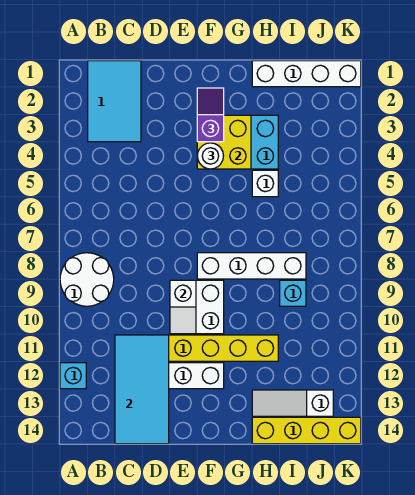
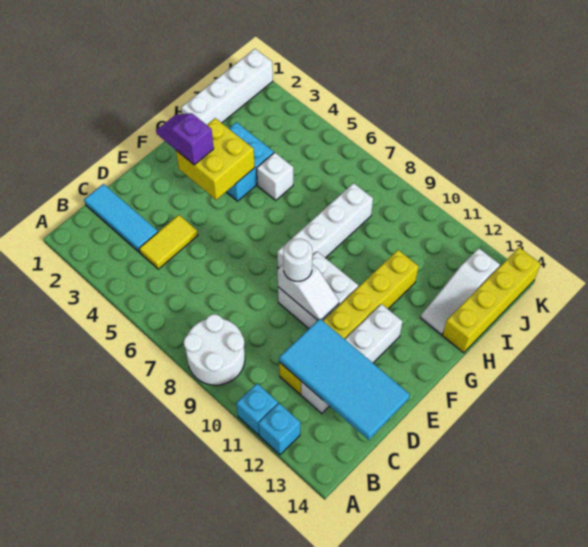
cyan 2x3 tile [88,61,141,142] -> cyan 1x3 tile [84,184,158,252]
none -> yellow 1x2 tile [139,215,198,269]
white 1x1 round brick [197,143,223,169] -> white 1x1 round brick moved to [283,239,312,281]
cyan 1x1 brick [280,280,306,306] -> cyan 1x1 brick moved to [236,384,278,435]

